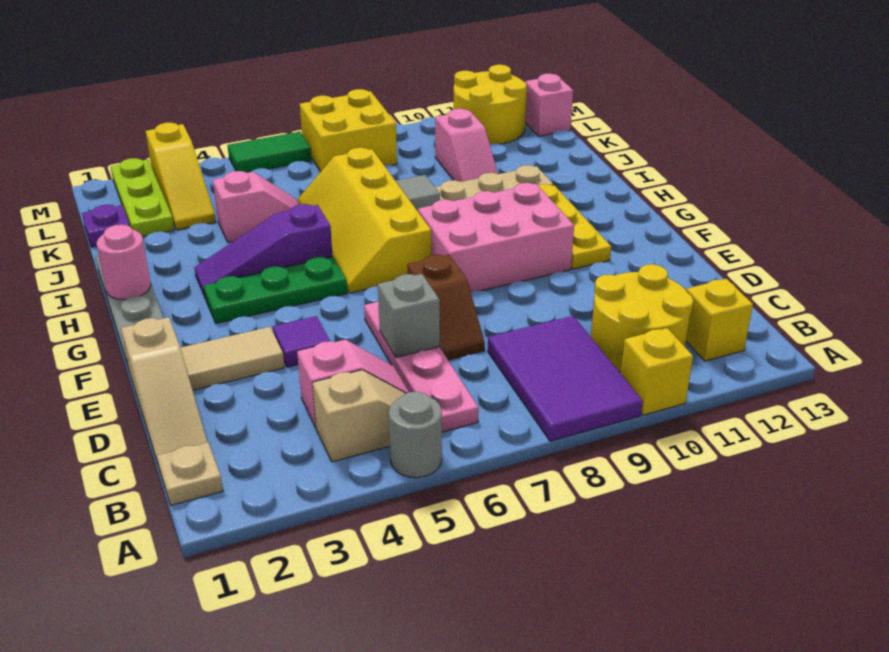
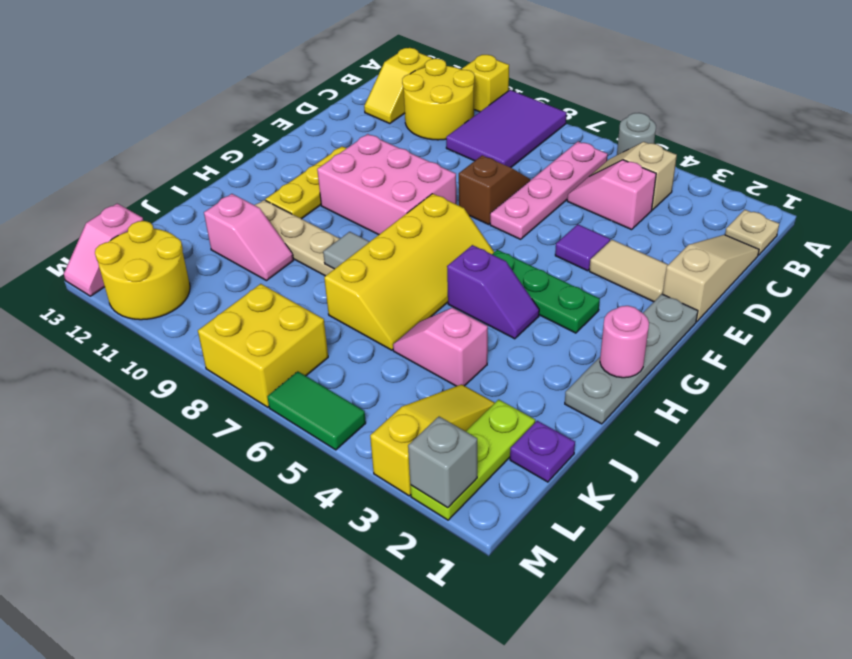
grey 1x1 brick [378,274,440,357] -> grey 1x1 brick moved to [408,417,477,508]
purple 1x3 slope [194,204,333,297] -> purple 1x2 slope [447,245,539,339]
pink 1x2 slope [435,109,498,182] -> pink 1x2 slope turned to [204,194,294,281]

